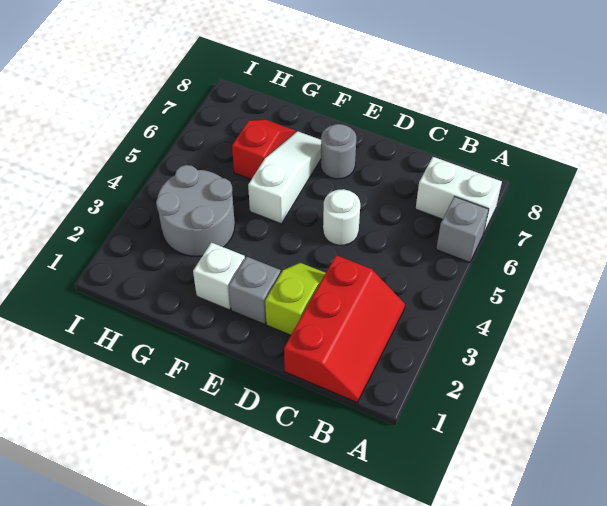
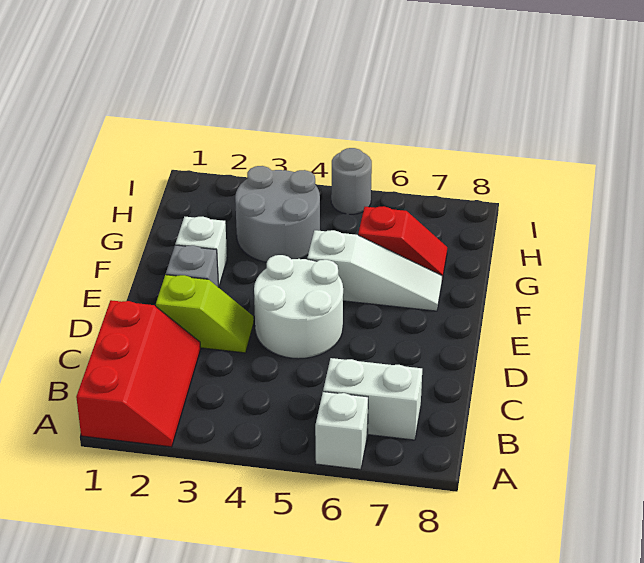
grey 1x1 brick [436,197,489,262] -> white 1x1 brick [315,392,368,469]
white 1x2 brick [416,157,502,234] -> white 1x2 brick turned to [323,358,422,440]
red 2x3 slope [284,255,405,402] -> red 2x3 slope turned to [76,300,201,447]
white 1x1 round brick [323,189,360,245] -> white 2x2 round brick [254,255,343,359]
grey 1x1 round brick [321,124,356,179] -> grey 1x1 round brick moved to [331,148,372,214]

